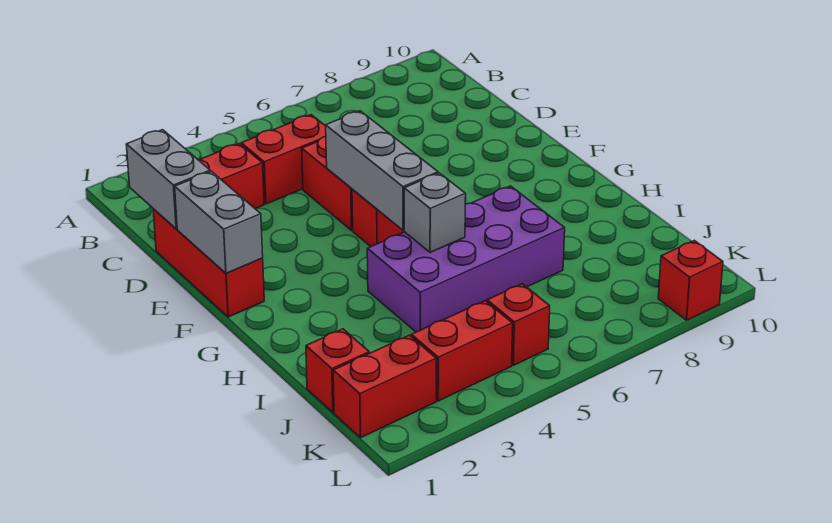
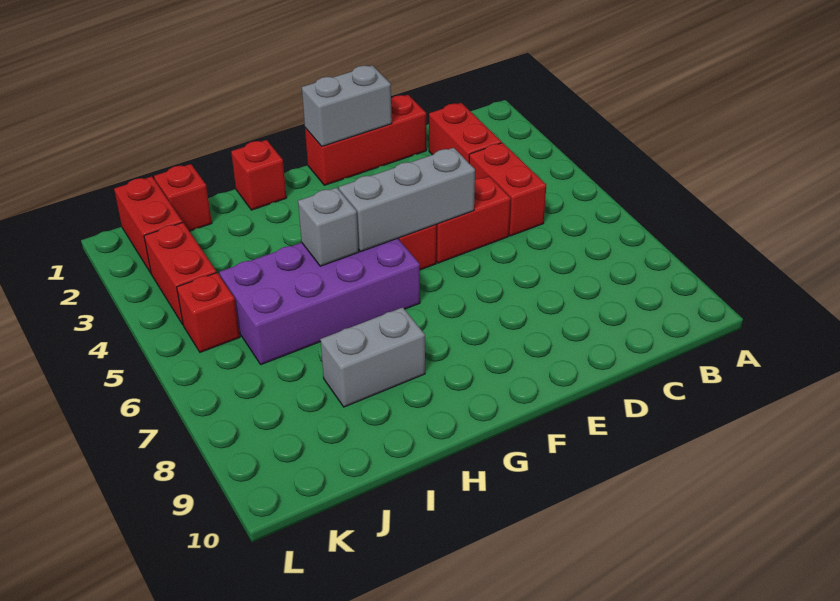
grey 1x2 brick [126,130,210,229] -> grey 1x2 brick moved to [320,307,425,407]
purple 2x4 brick [367,186,565,332] -> purple 2x4 brick turned to [219,238,420,365]
red 1x1 brick [658,240,723,320] -> red 1x1 brick moved to [231,140,286,210]

